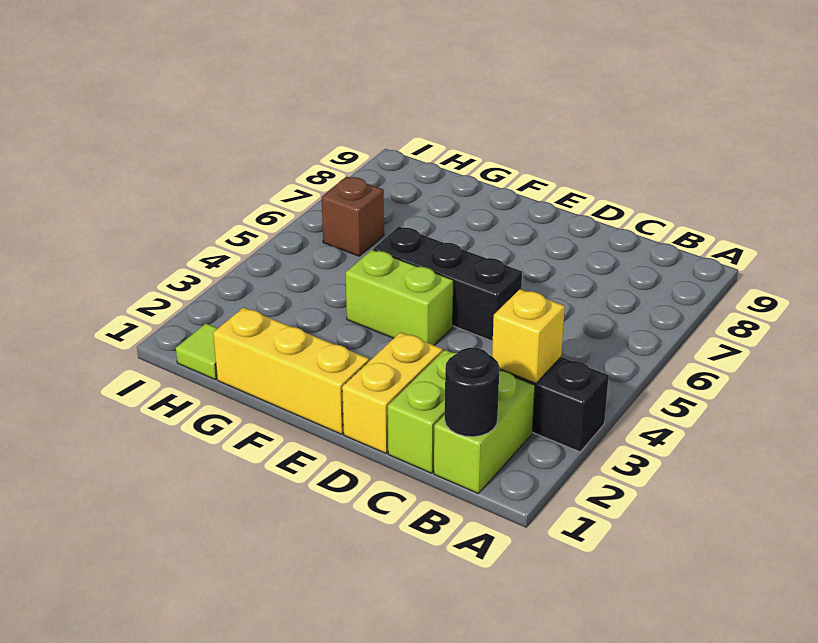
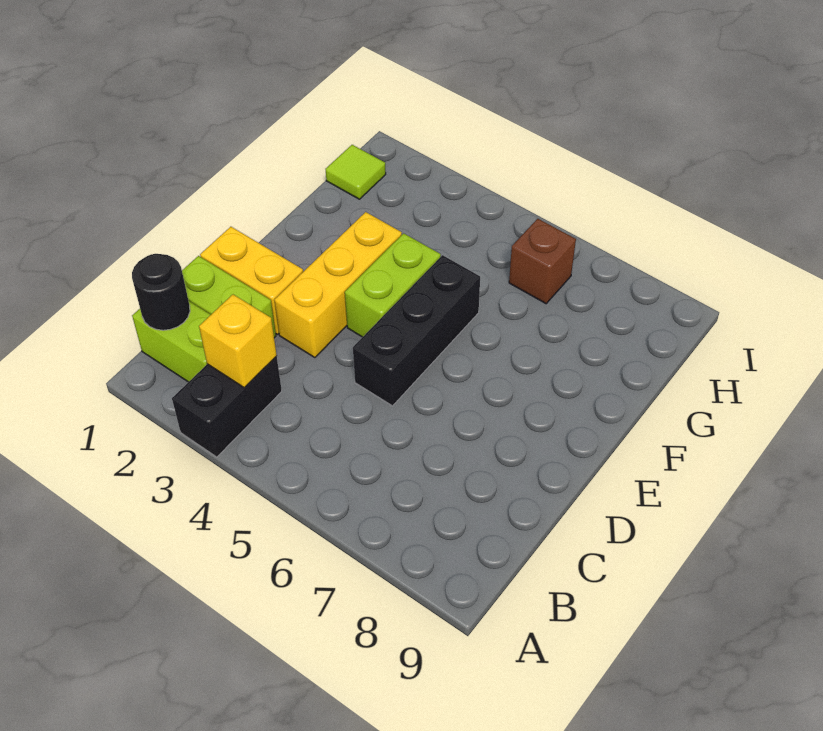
yellow 1x3 brick [213,307,369,434] -> yellow 1x3 brick moved to [274,212,402,358]

